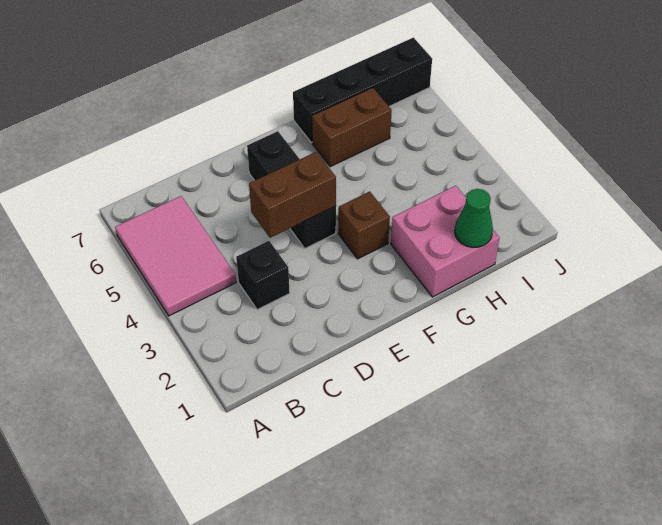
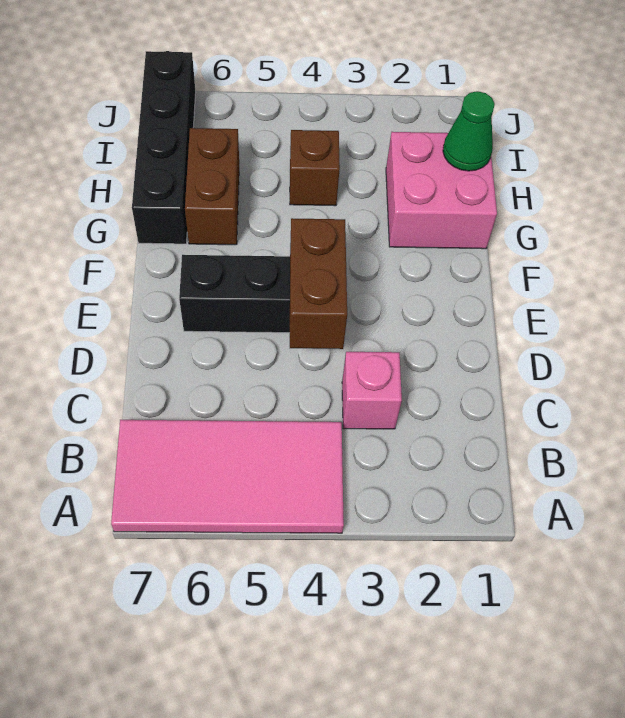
pink 2x3 tile [115,196,236,316] -> pink 2x4 tile [111,420,344,533]
black 1x1 brick [236,241,290,310] -> pink 1x1 brick [342,352,402,429]
brown 1x1 brick [338,191,390,259] -> brown 1x1 brick moved to [290,130,340,206]

